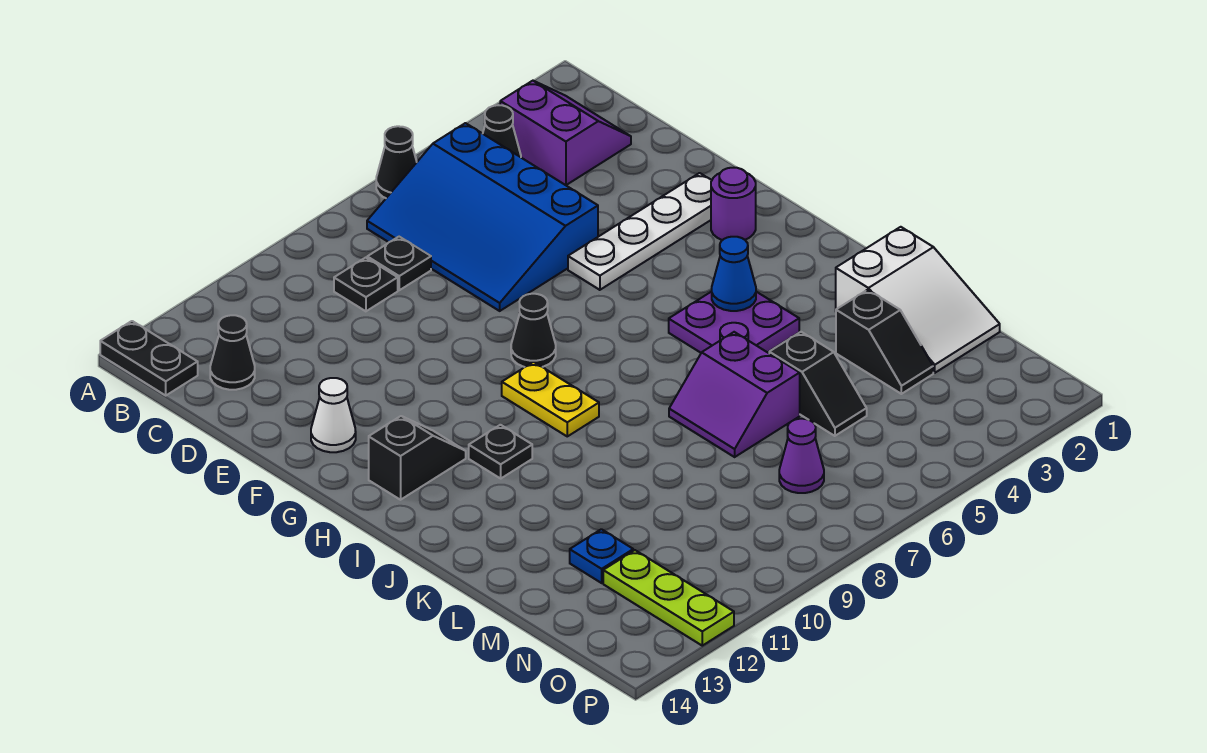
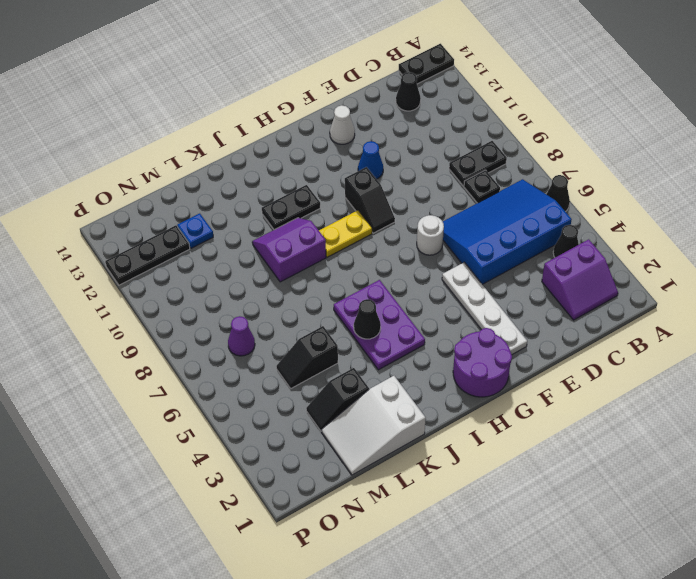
black 1x1 plate [334,258,398,311] -> black 1x2 plate [449,141,507,186]
none -> white 1x1 round brick [417,215,444,255]
purple 1x1 round brick [711,168,756,240] -> purple 2x2 round brick [453,328,512,397]
black 1x1 cone [511,294,556,367] -> black 1x1 cone moved to [354,299,381,339]
black 1x2 slope [369,416,466,500] -> black 1x2 slope moved to [345,167,395,233]
purple 2x2 plate [669,291,799,353] -> purple 2x3 plate [334,280,425,370]
blue 1x1 cone [712,237,756,311] -> blue 1x1 cone moved to [358,141,383,179]
black 1x1 plate [469,425,532,478] -> black 1x2 plate [262,185,320,230]
purple 2x2 slope [669,332,800,457] -> purple 2x2 slope moved to [252,218,326,282]
lime 1x3 plate [603,550,734,646] -> black 1x3 plate [105,225,190,285]

